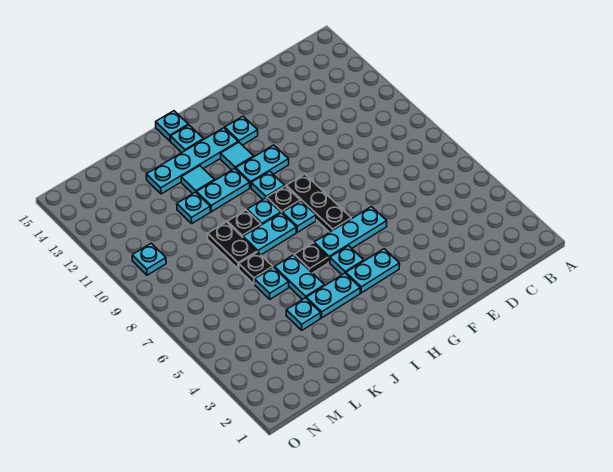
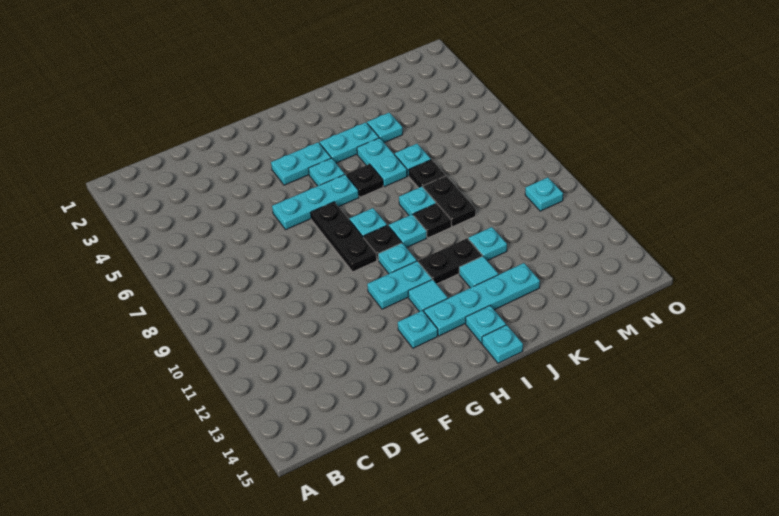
cyan 1x2 plate [243,213,296,255] -> cyan 1x1 plate [399,187,436,215]
cyan 1x2 plate [197,169,250,212] -> black 1x2 plate [419,238,482,284]

